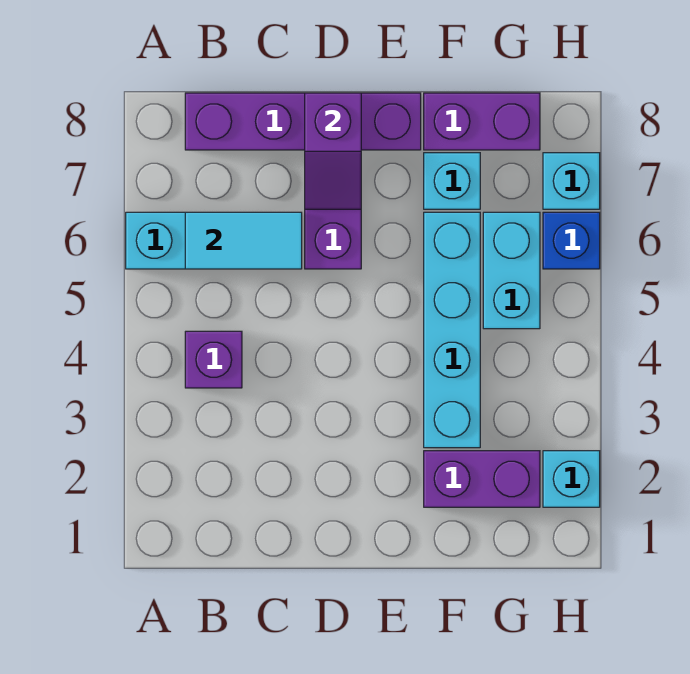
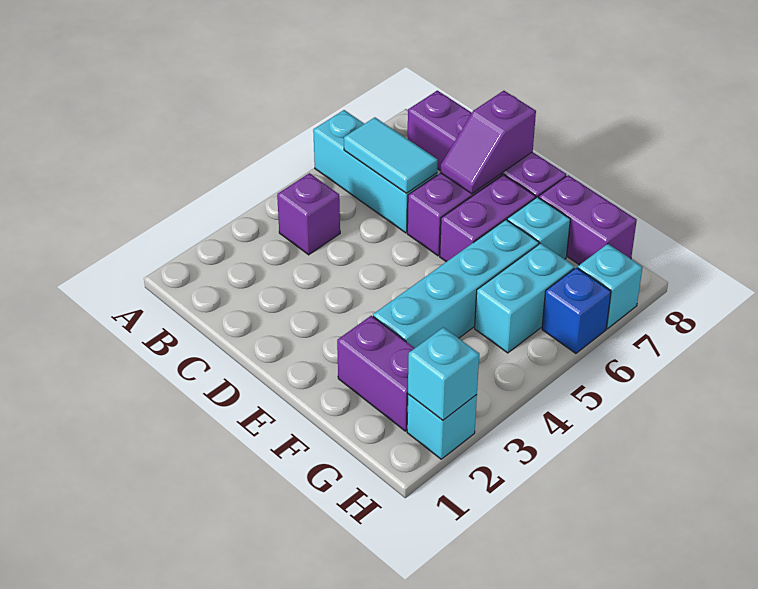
none -> purple 1x2 brick [440,175,536,262]
none -> cyan 1x1 brick [408,327,479,420]

